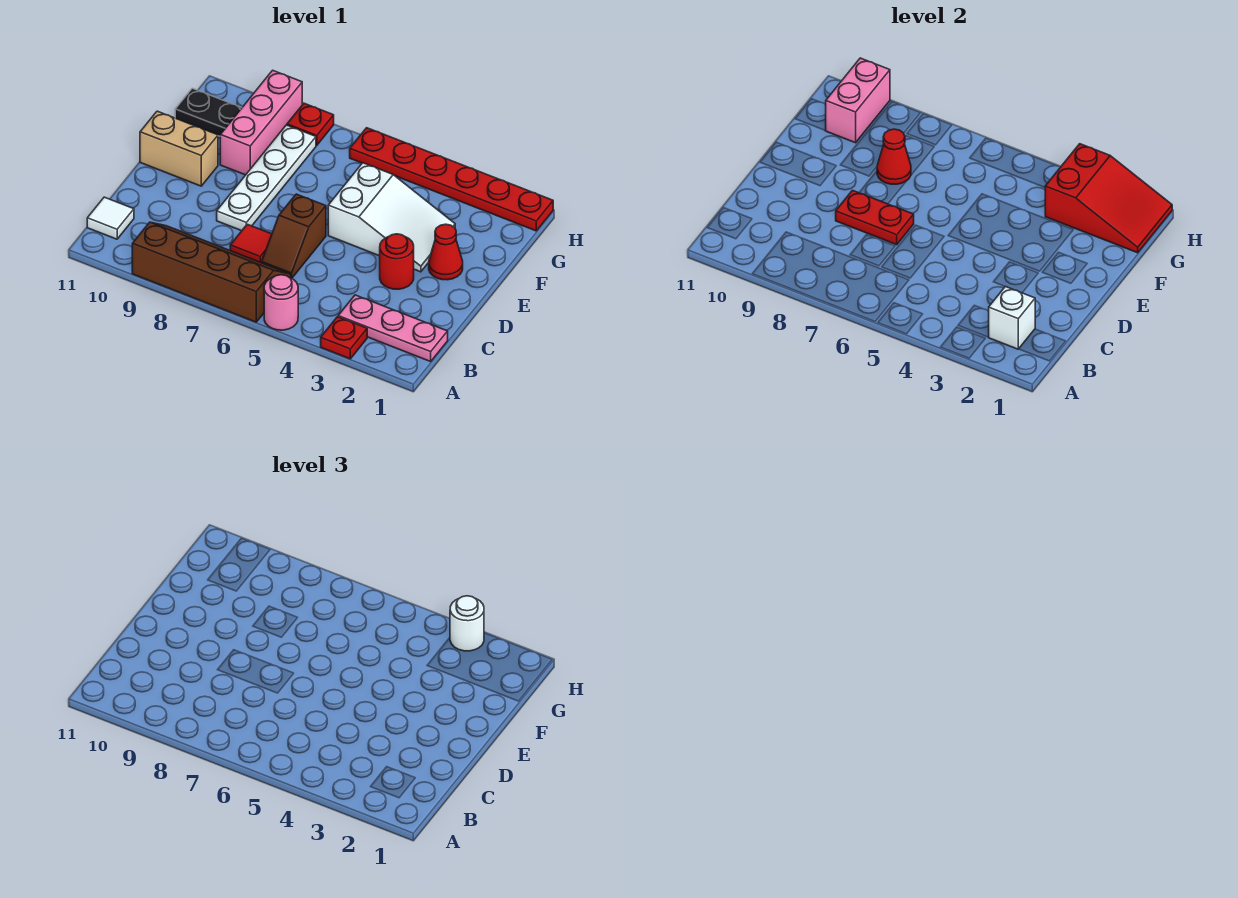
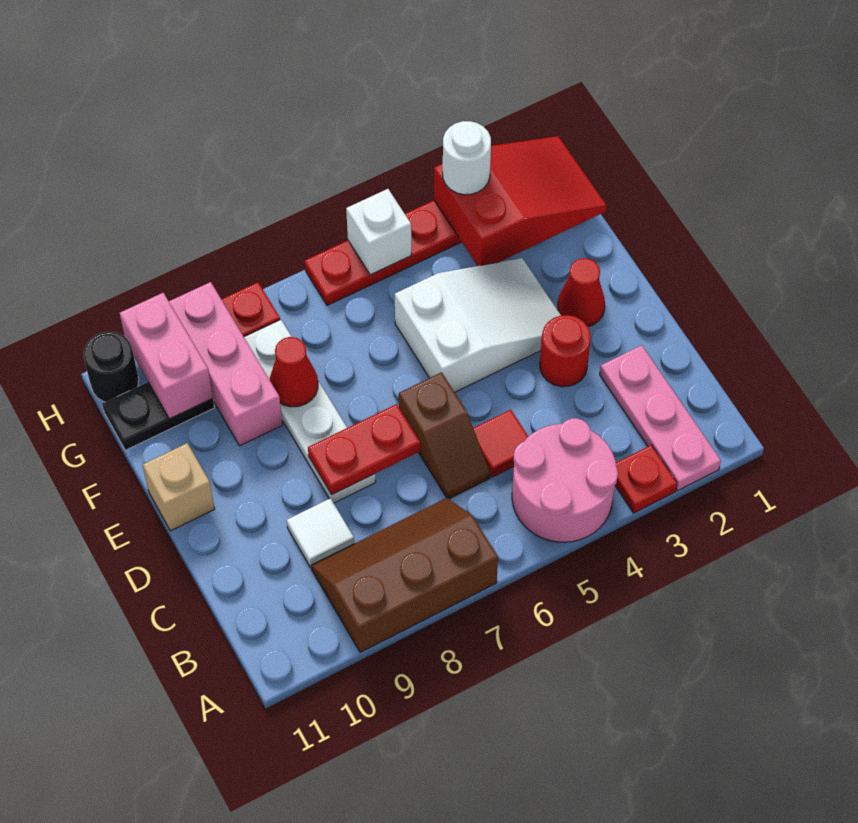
pink 1x1 round brick [264,275,298,330] -> pink 2x2 round brick [512,418,618,542]
brown 2x4 slope [132,222,291,322] -> brown 2x3 slope [311,498,498,653]
pink 1x3 plate [338,295,448,362] -> pink 1x3 plate turned to [600,345,721,491]
white 1x1 brick [989,286,1035,349] -> white 1x1 brick moved to [346,189,411,275]
white 1x1 tile [87,197,134,239] -> white 1x1 tile moved to [287,498,354,567]
red 1x1 tile [230,224,272,263] -> red 1x1 tile moved to [473,410,529,477]
tan 1x2 brick [140,111,218,186] -> tan 1x1 brick [143,443,214,531]
none -> black 1x1 round brick [84,332,139,402]

